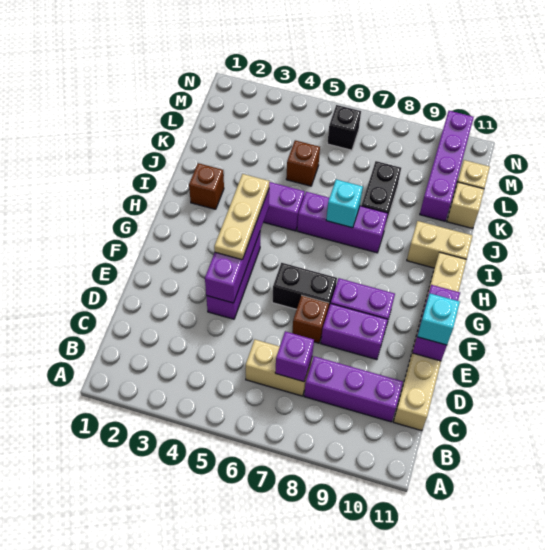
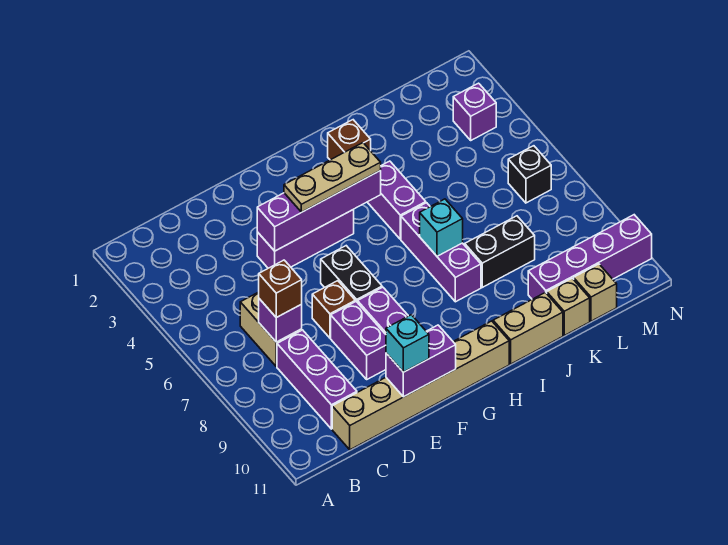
tan 1x2 brick [407,221,472,268] -> tan 1x2 brick turned to [493,292,563,364]
brown 1x1 brick [286,140,320,186] -> brown 1x1 brick moved to [259,260,302,318]
none -> purple 1x1 brick [453,83,496,140]

